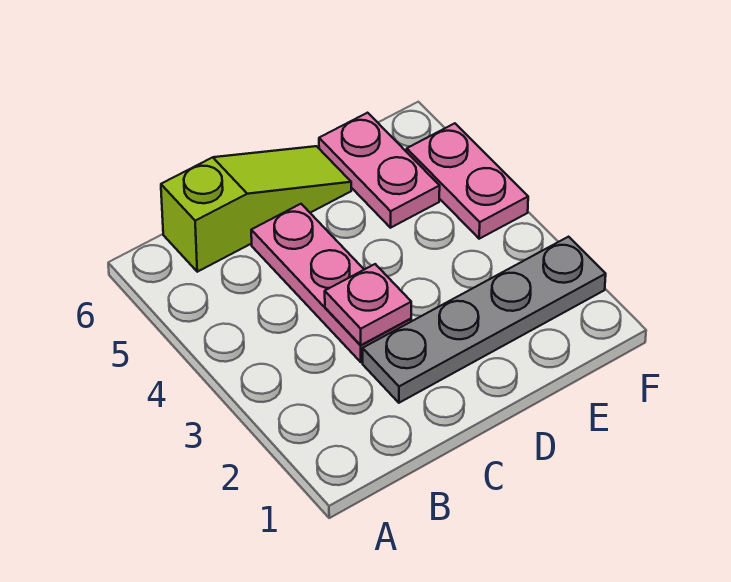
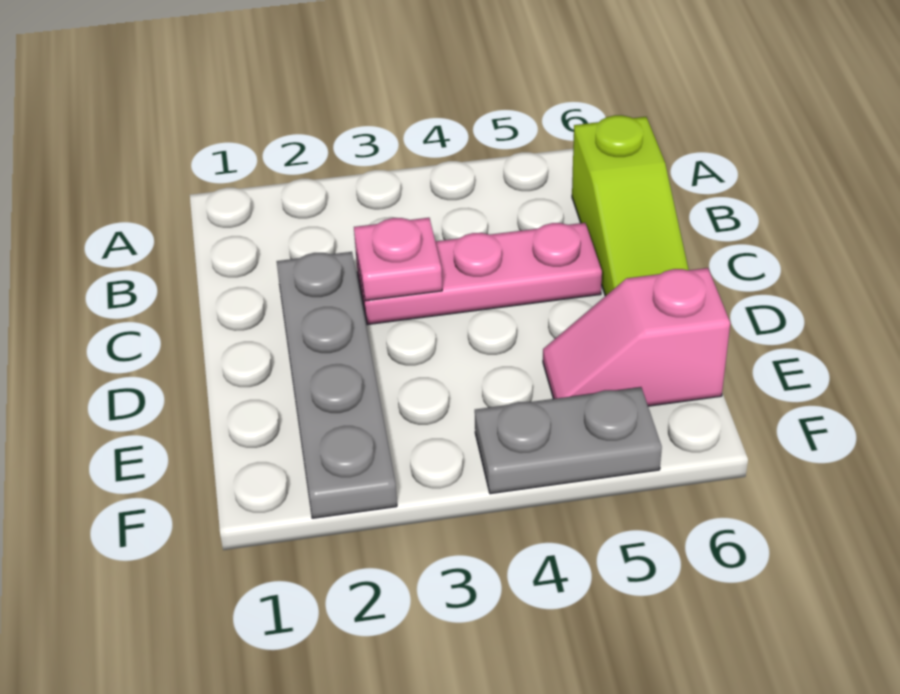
pink 1x2 plate [319,113,440,228] -> pink 1x2 slope [543,268,730,406]
pink 1x2 plate [407,123,528,239] -> grey 1x2 plate [475,387,662,494]

